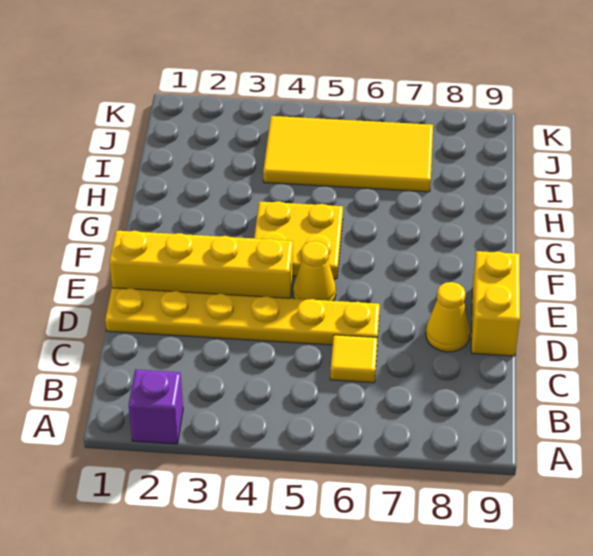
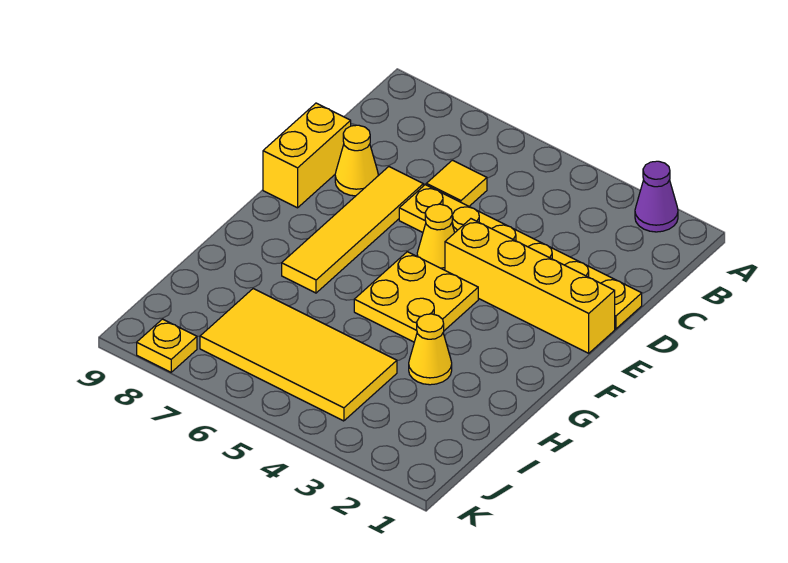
purple 1x1 brick [129,369,183,444] -> purple 1x1 cone [635,161,678,232]
none -> yellow 1x4 tile [282,167,423,293]
none -> yellow 1x1 cone [409,314,452,385]
none -> yellow 1x1 plate [137,319,197,372]

